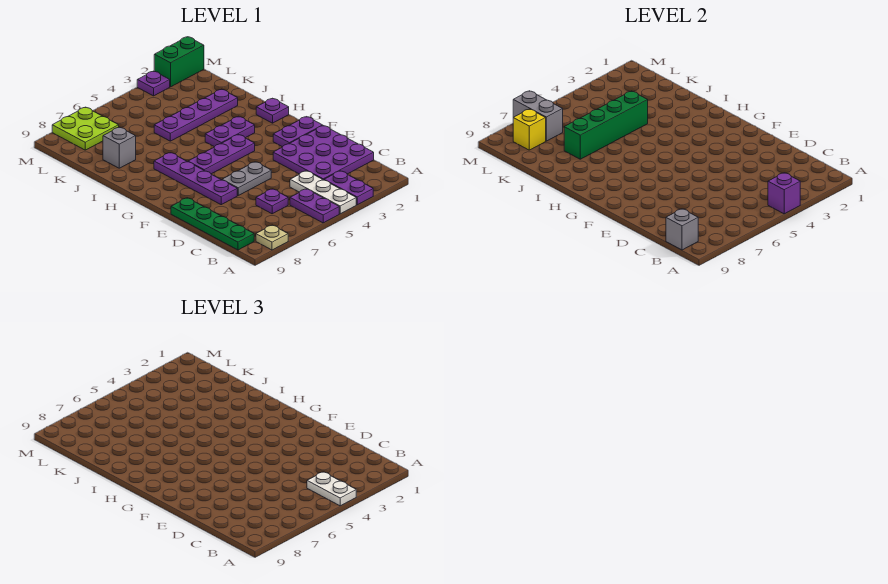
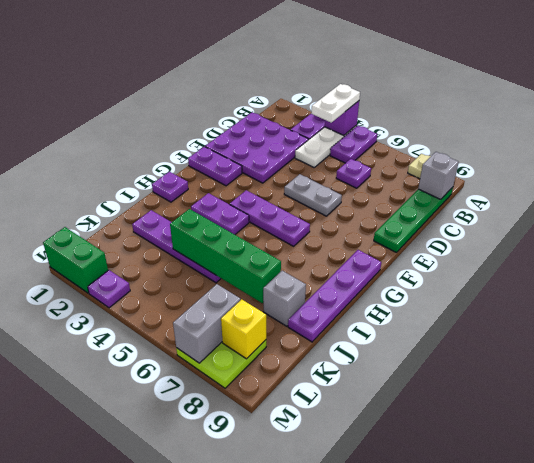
purple 1x4 plate [154,153,237,205] -> purple 1x4 plate moved to [288,250,381,342]

